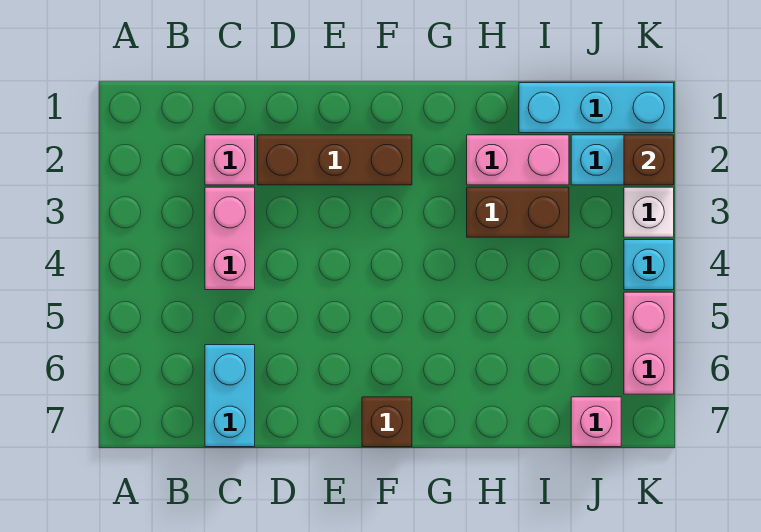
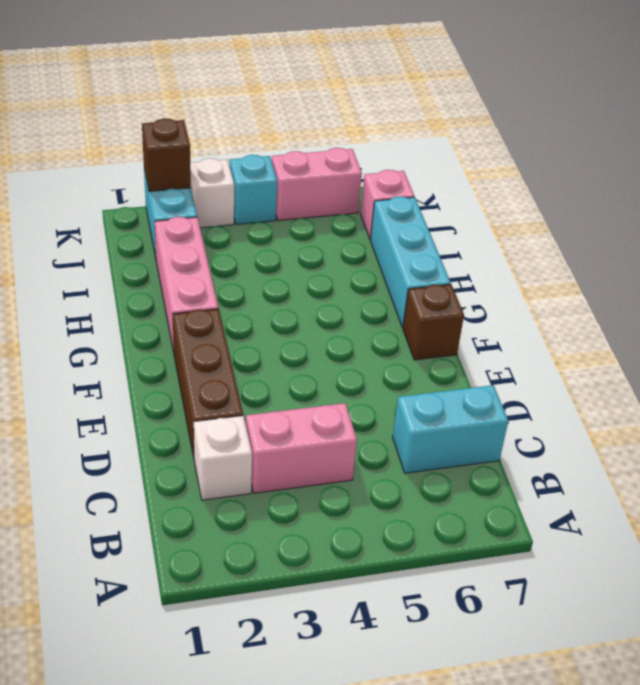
pink 1x1 brick [205,135,255,185] -> white 1x1 brick [194,416,252,500]
pink 1x2 brick [467,135,569,185] -> pink 1x3 brick [155,217,218,352]
brown 1x2 brick [467,187,569,237] -> none
cyan 1x3 brick [519,83,674,133] -> cyan 1x3 brick moved to [370,196,451,328]

